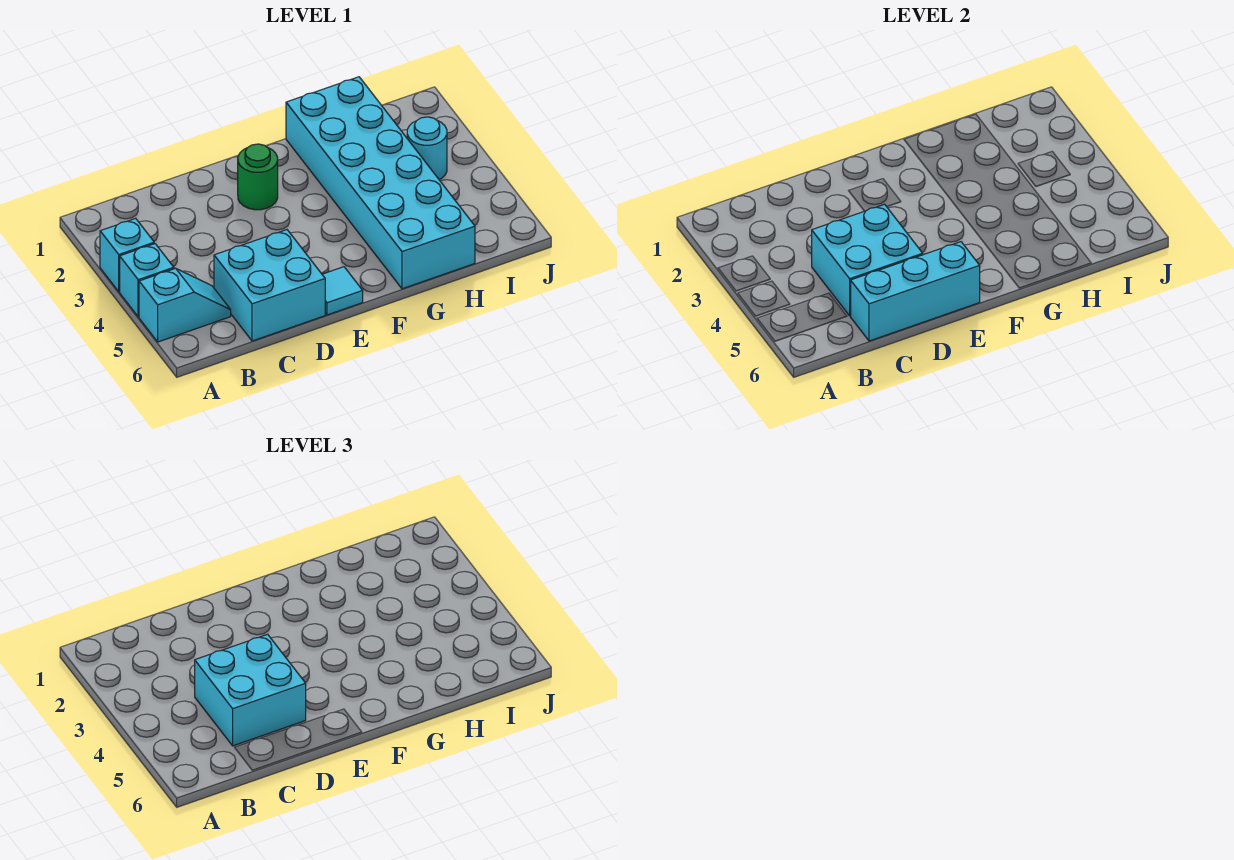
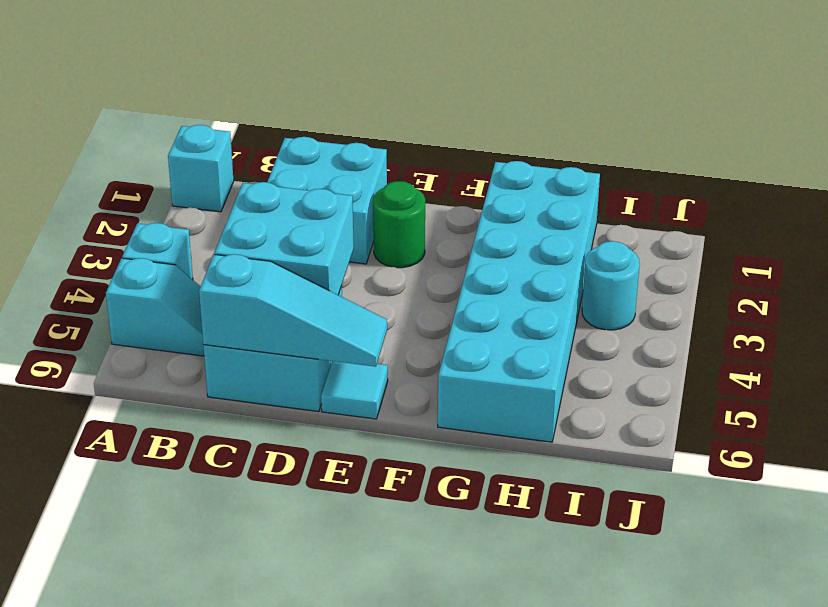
cyan 1x1 brick [100,218,154,292] -> cyan 1x1 brick moved to [168,125,234,212]
cyan 2x2 brick [195,634,306,746] -> cyan 2x2 brick moved to [267,137,387,264]
cyan 1x3 brick [851,242,980,341] -> cyan 1x3 slope [199,254,387,367]

